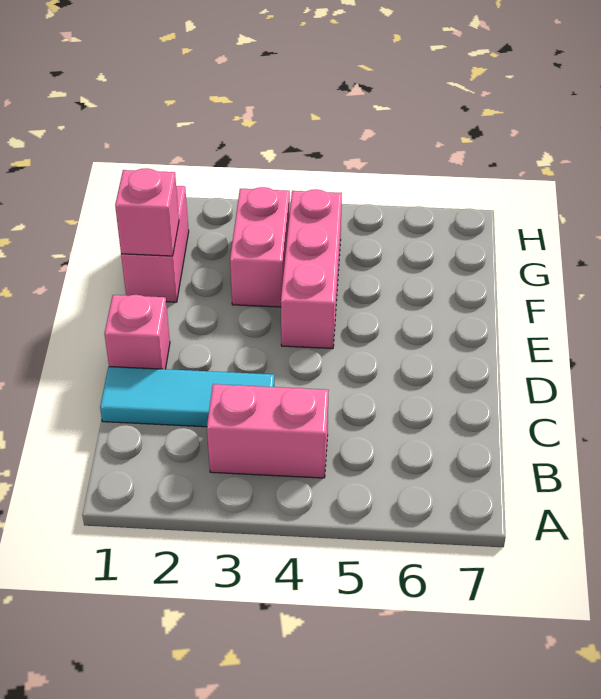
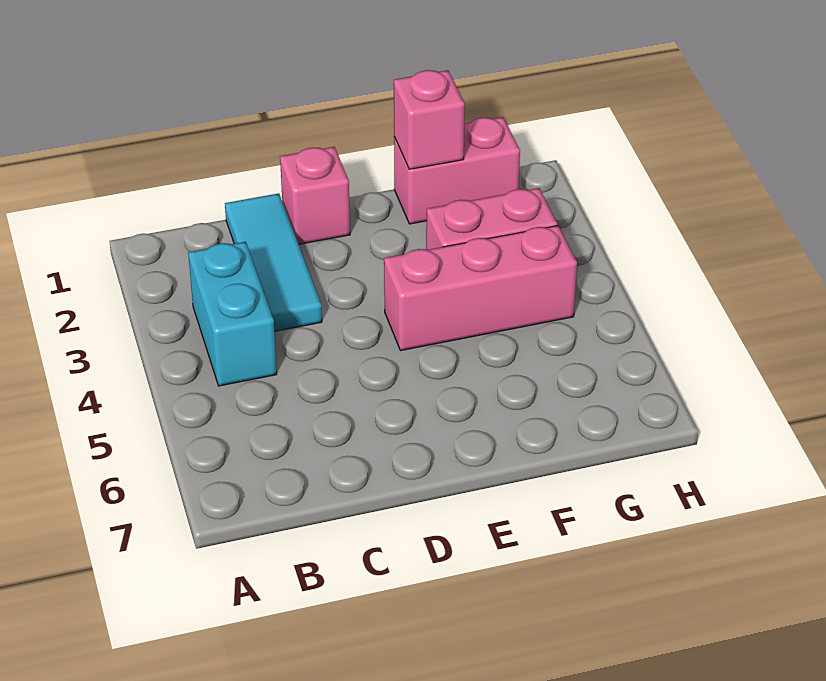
pink 1x2 brick [207,384,329,478] -> cyan 1x2 brick [188,242,277,386]

